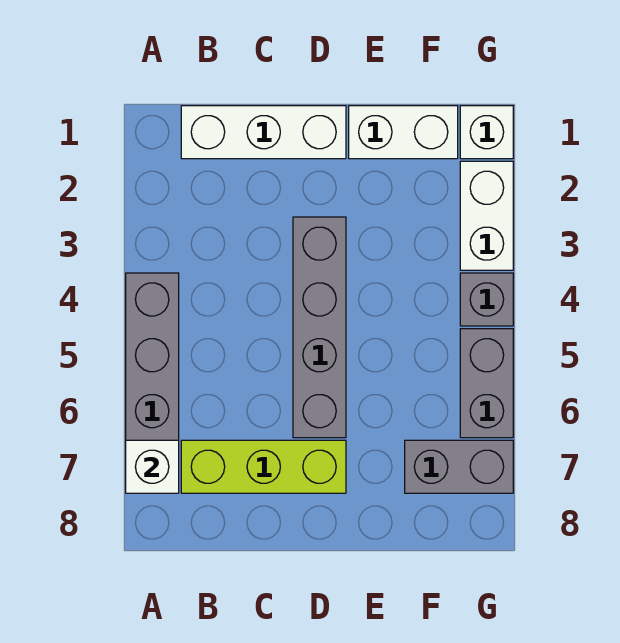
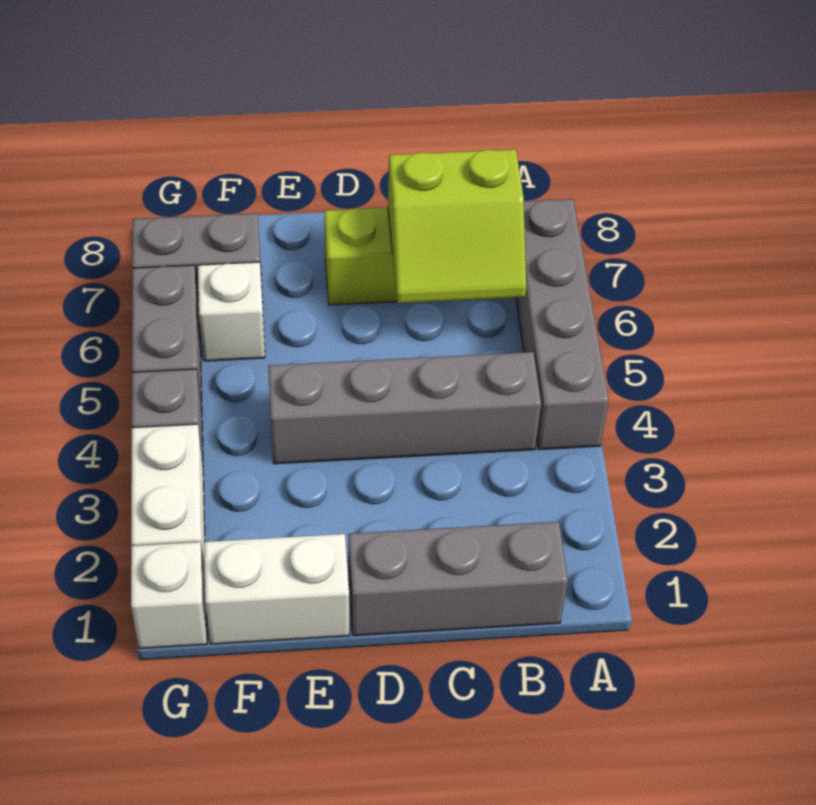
white 1x1 brick [126,440,179,493] -> white 1x1 brick moved to [198,262,265,361]
white 1x3 brick [181,106,346,159] -> grey 1x3 brick [348,522,568,636]
none -> lime 2x2 slope [388,149,526,303]
grey 1x4 brick [293,217,346,438] -> grey 1x4 brick turned to [268,352,541,464]

